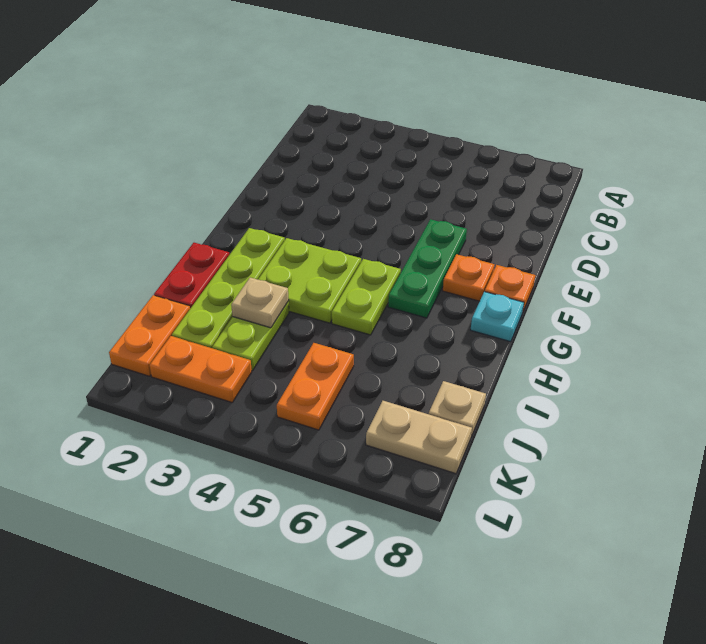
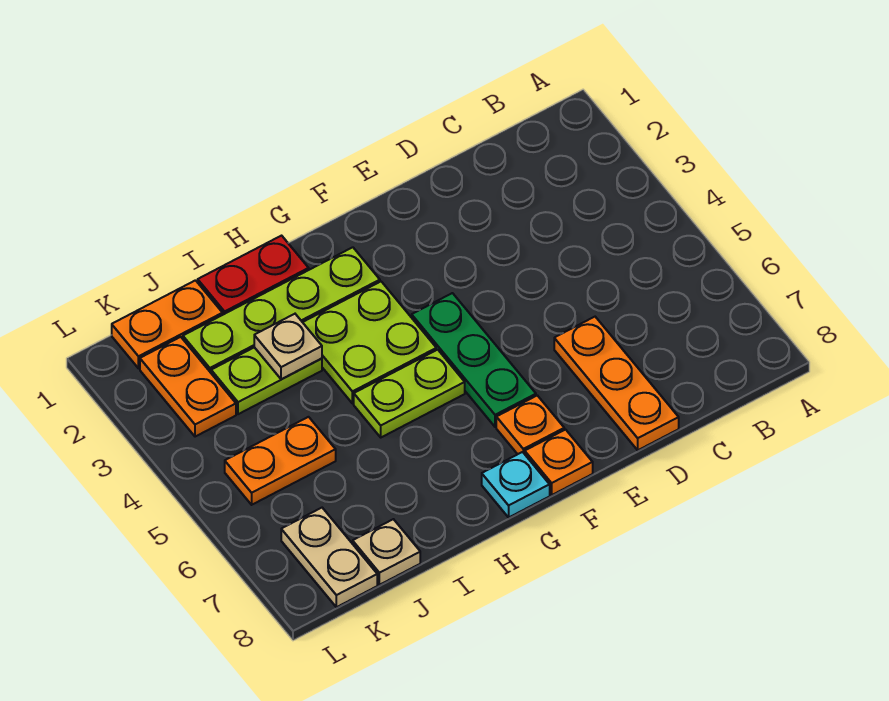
none -> orange 1x3 plate [554,317,679,450]
green 1x3 plate [388,219,467,318] -> green 1x3 plate turned to [412,293,536,427]

